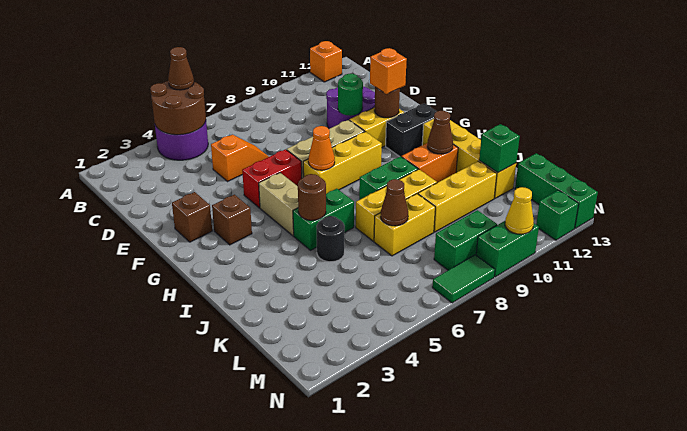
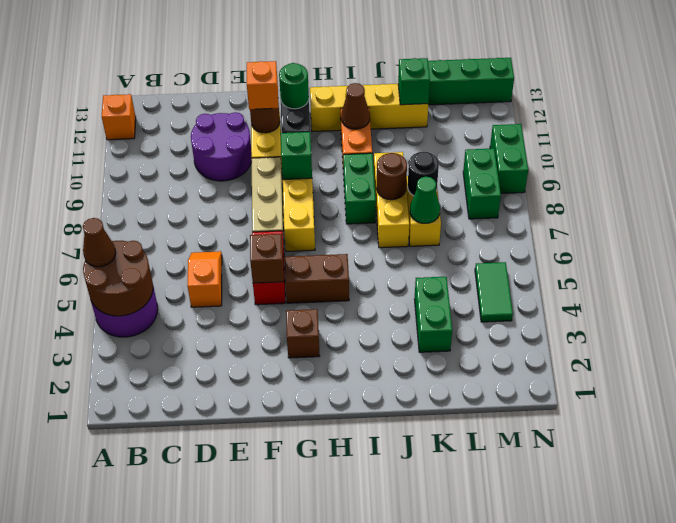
green 1x1 round brick [338,74,363,116] -> green 1x1 round brick moved to [279,63,309,109]
brown 1x1 brick [172,192,212,242] -> brown 1x1 brick moved to [250,234,284,283]
tan 1x2 brick [259,173,298,236] -> brown 1x2 brick [285,254,349,303]
orange 1x1 cone [308,126,335,170] -> none
green 1x2 brick [293,189,354,250] -> green 1x2 brick moved to [414,277,452,352]
brown 1x1 round brick [298,174,326,220] -> brown 1x1 round brick moved to [377,153,407,200]
black 1x1 round brick [316,216,345,262] -> black 1x1 round brick moved to [408,152,439,196]
brown 1x1 cone [381,179,408,226] -> green 1x1 cone [410,177,440,223]
yellow 1x3 brick [418,161,497,232] -> none
green 1x2 tile [432,255,495,303] -> green 1x2 tile moved to [475,262,513,322]
yellow 1x1 cone [505,187,534,234] -> none
green 1x1 brick [536,190,579,240] -> green 1x1 brick moved to [281,132,312,180]

